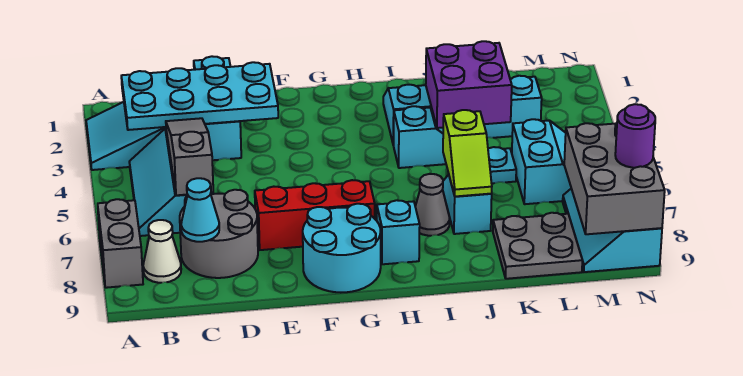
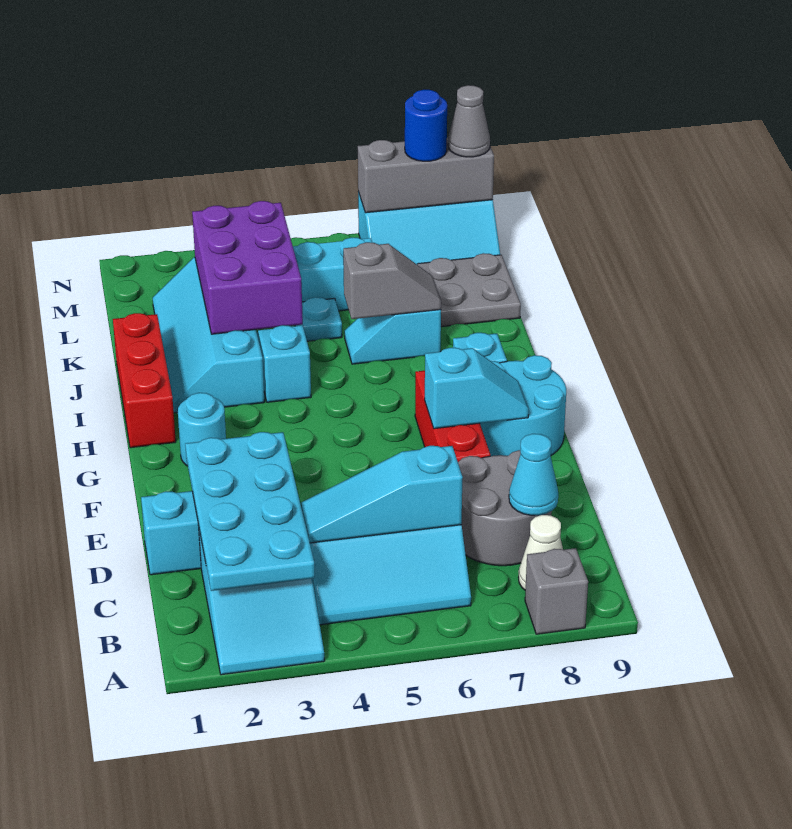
grey 1x2 brick [98,199,143,288] -> grey 1x1 brick [525,548,588,634]
grey 1x3 slope [166,118,213,195] -> cyan 1x3 slope [301,446,463,543]
none -> cyan 1x2 slope [425,348,529,429]
none -> cyan 1x1 round brick [178,393,226,466]
none -> red 1x3 brick [113,313,176,448]
grey 1x1 cone [415,174,449,236] -> grey 1x1 cone moved to [448,85,490,157]
purple 2x2 brick [426,41,512,128] -> purple 2x3 brick [192,201,303,334]
lime 1x2 slope [443,110,492,196] -> grey 1x2 slope [343,242,441,319]
grey 2x3 brick [564,123,665,234] -> grey 1x3 brick [358,137,494,213]
purple 1x1 round brick [615,104,655,168] -> blue 1x1 round brick [405,90,447,161]

